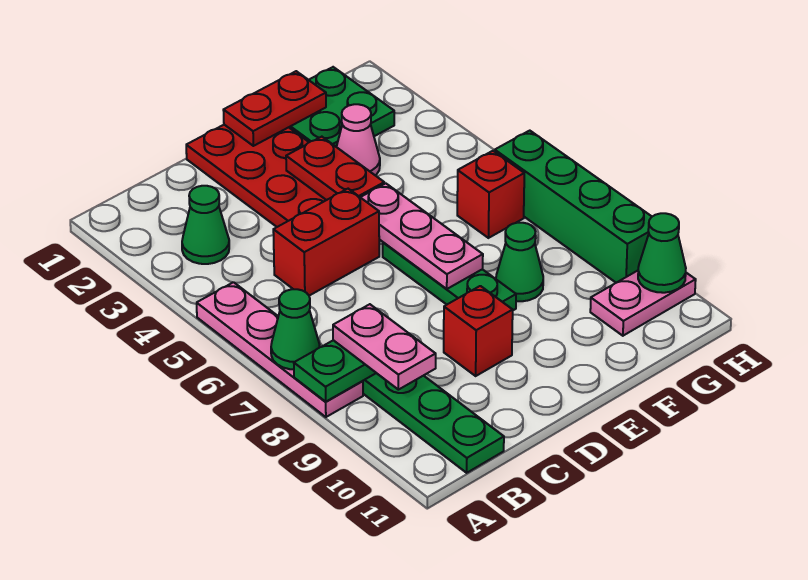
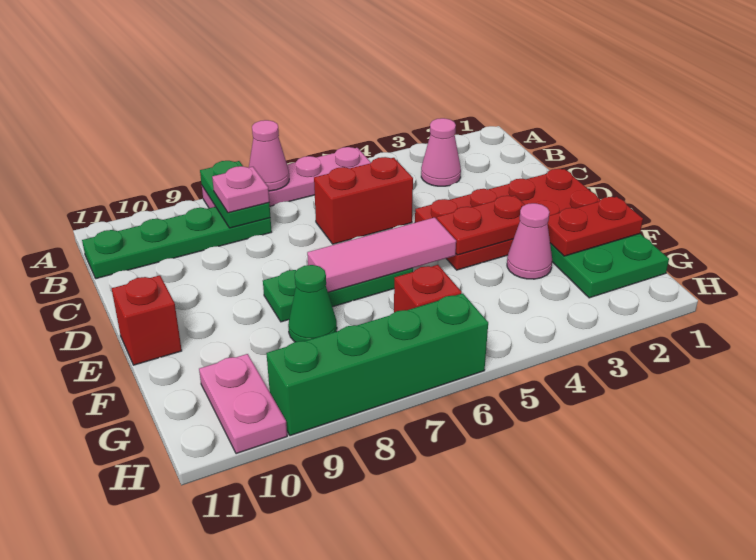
green 1x1 cone [271,289,320,369] -> pink 1x1 cone [249,120,289,191]
green 1x1 cone [182,186,229,264] -> pink 1x1 cone [421,118,461,186]
pink 1x2 plate [333,304,436,390] -> pink 1x1 plate [212,166,269,213]
red 1x2 brick [273,189,379,296] -> red 1x2 brick turned to [314,157,413,244]
red 1x1 brick [444,286,513,376] -> red 1x1 brick moved to [112,275,182,365]
red 1x2 plate [223,71,326,146] -> red 1x2 plate turned to [547,197,643,256]
pink 1x3 plate [360,183,483,289] -> pink 1x3 tile [307,217,456,292]
green 1x1 cone [638,213,686,293] -> none

